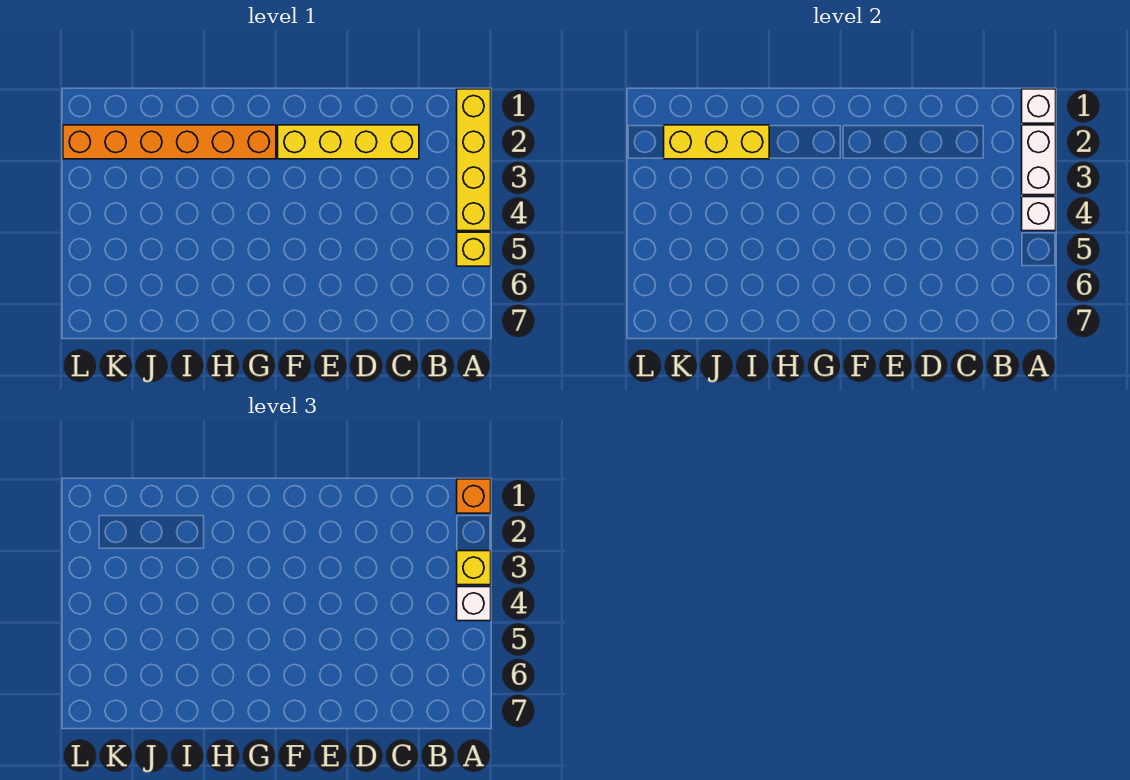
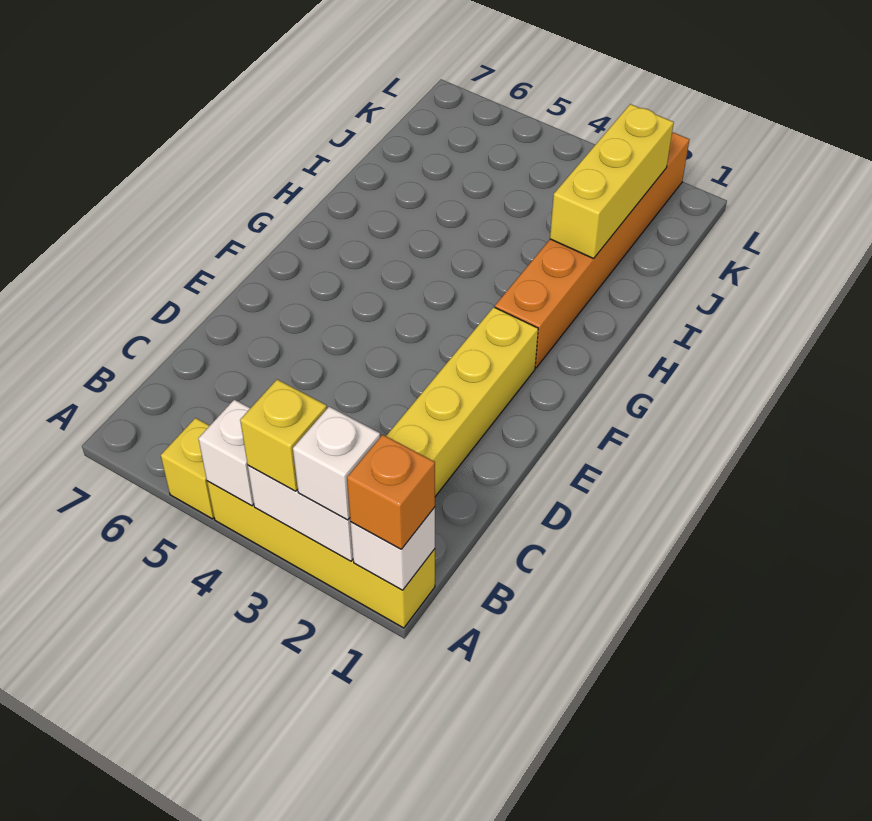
white 1x1 brick [457,587,491,621] -> white 1x1 brick moved to [293,407,380,520]

